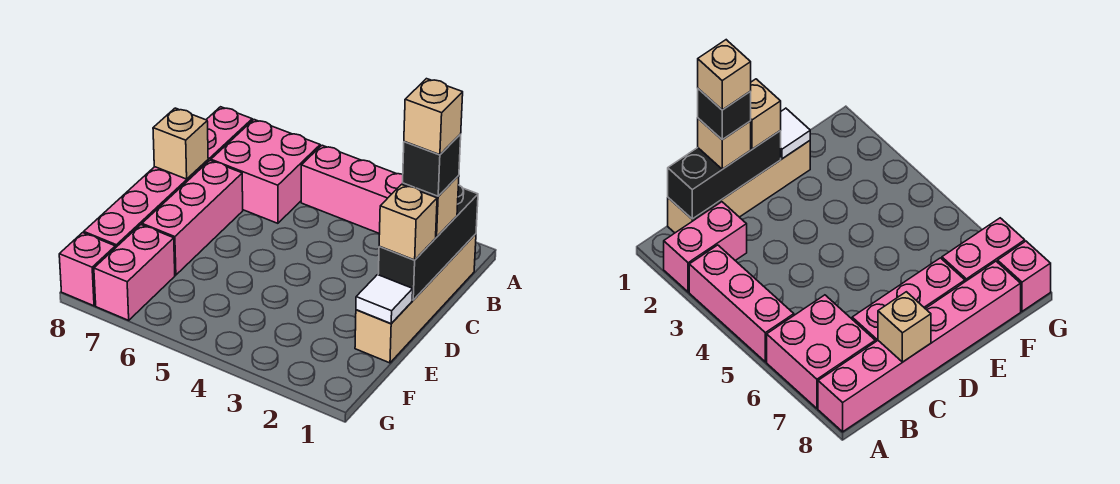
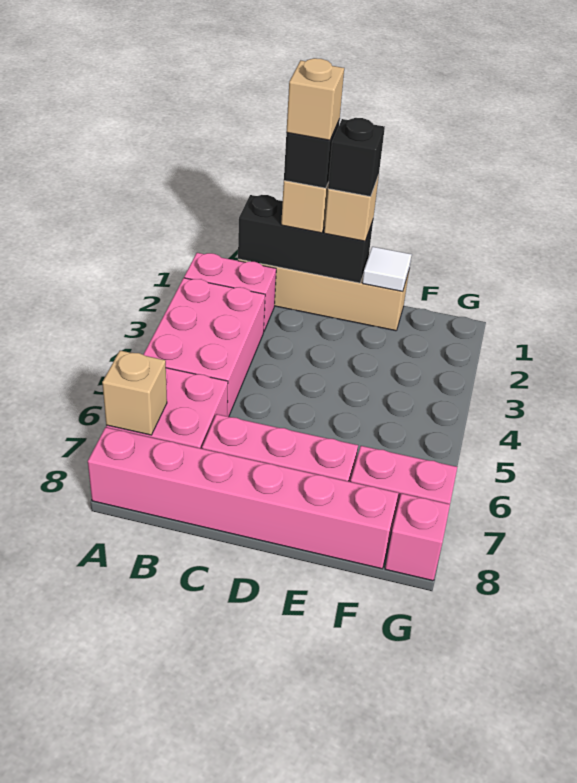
pink 1x3 brick [301,145,403,234] -> pink 2x3 brick [143,278,265,417]
tan 1x1 brick [153,108,208,179] -> tan 1x1 brick moved to [102,351,167,435]
none -> black 1x1 brick [328,118,385,197]

